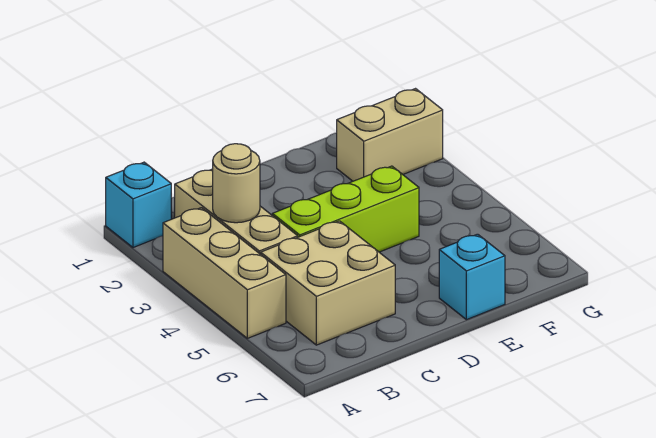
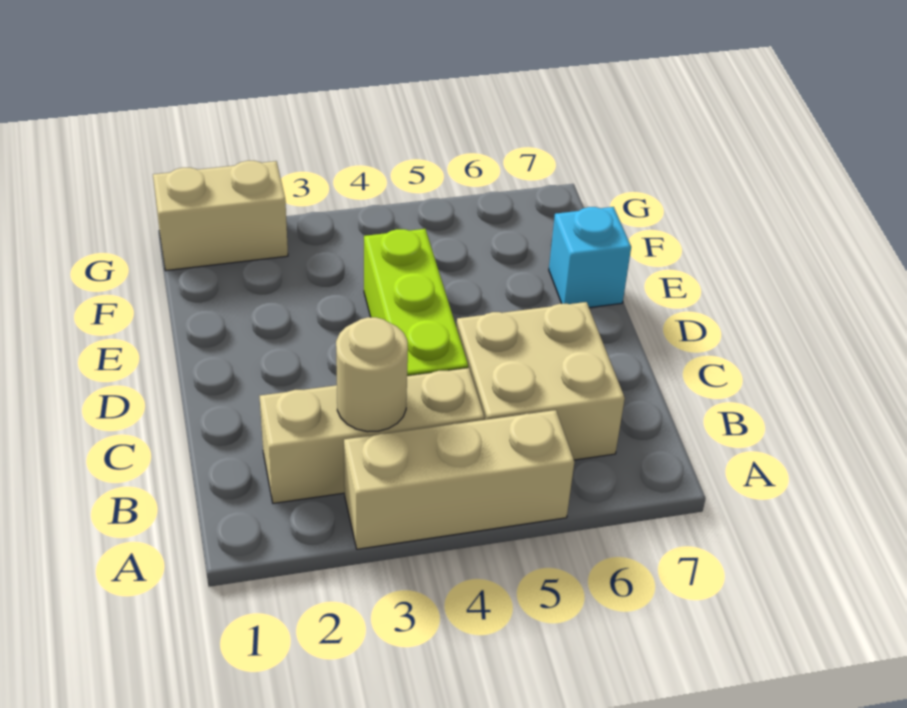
cyan 1x1 brick [106,162,171,247] -> none
tan 1x2 brick [337,89,443,181] -> tan 1x2 brick turned to [153,161,288,271]

